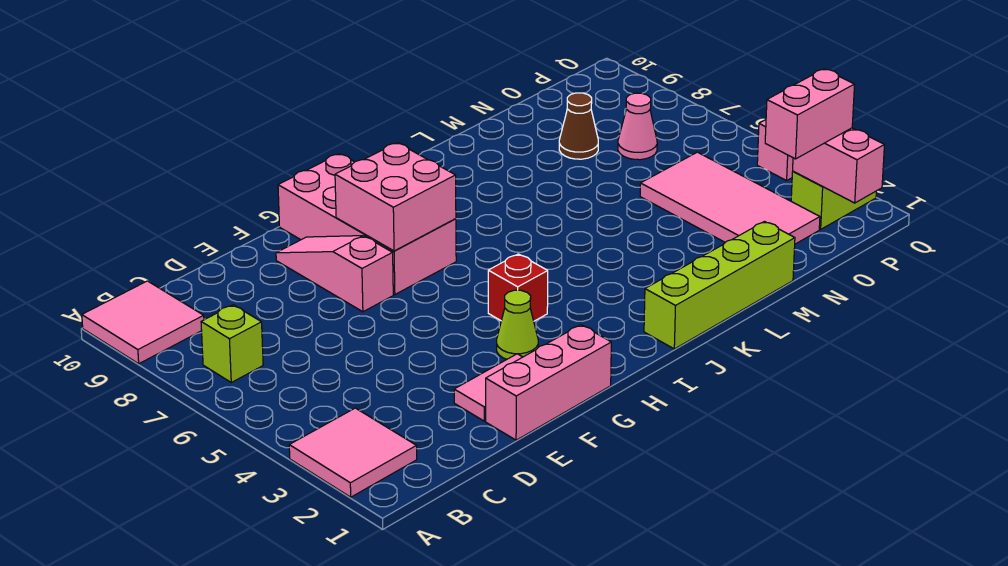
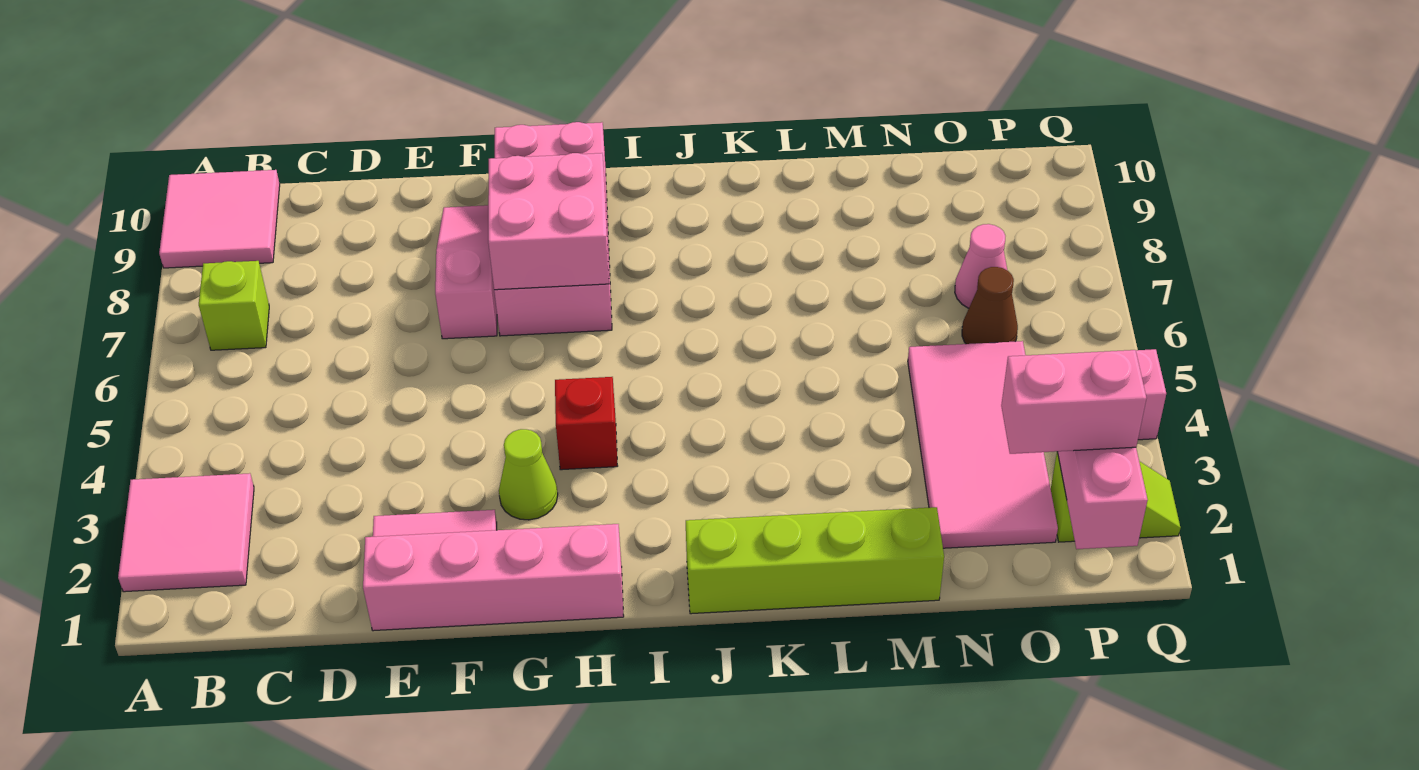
pink 1x3 brick [486,325,611,440] -> pink 1x4 brick [363,524,624,631]
brown 1x1 cone [559,93,598,159] -> brown 1x1 cone moved to [962,267,1018,344]

